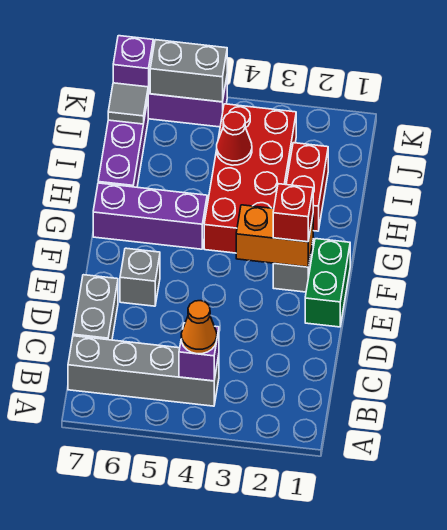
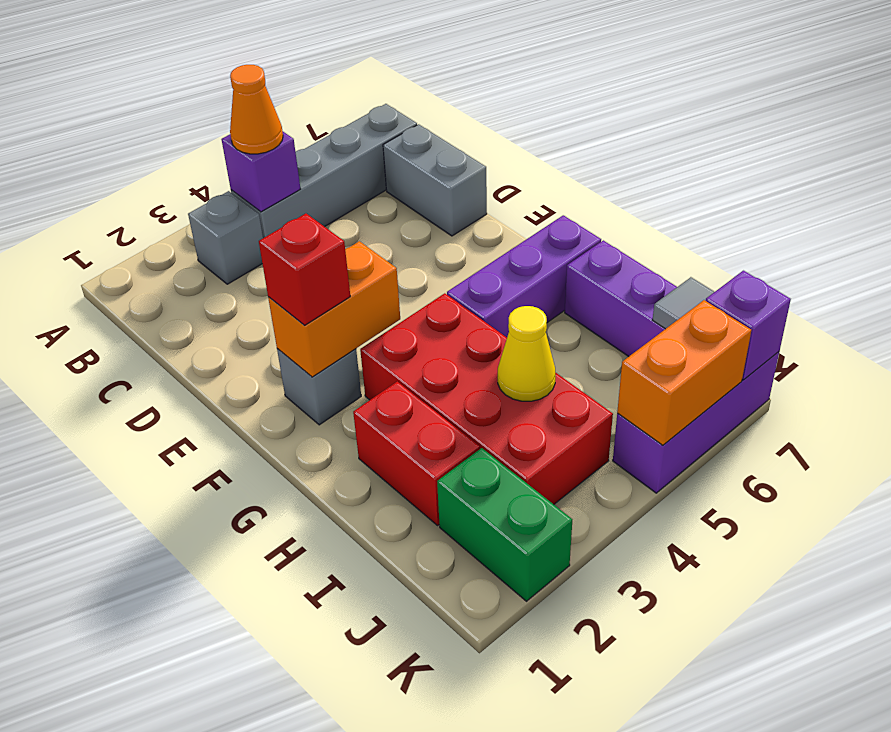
green 1x2 brick [305,239,350,327] -> green 1x2 brick moved to [437,448,572,601]
grey 1x1 brick [120,248,160,306] -> grey 1x1 brick moved to [188,191,263,284]
red 1x1 cone [217,112,252,165] -> yellow 1x1 cone [498,306,556,401]
grey 1x2 brick [150,40,227,102] -> orange 1x2 brick [617,300,751,445]

